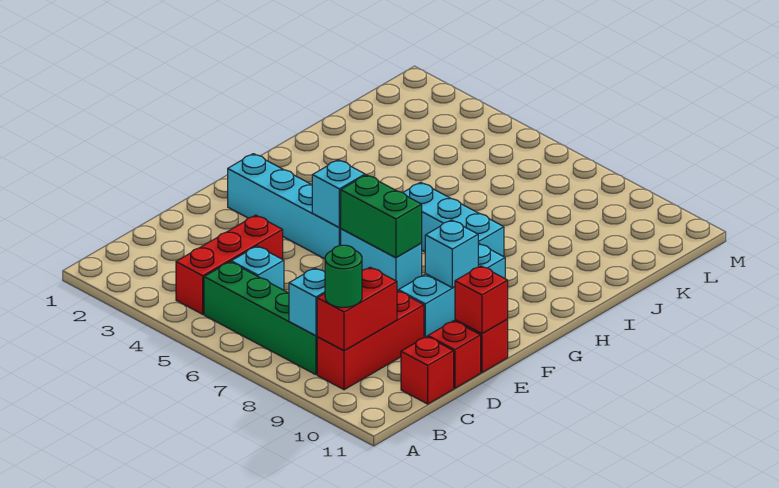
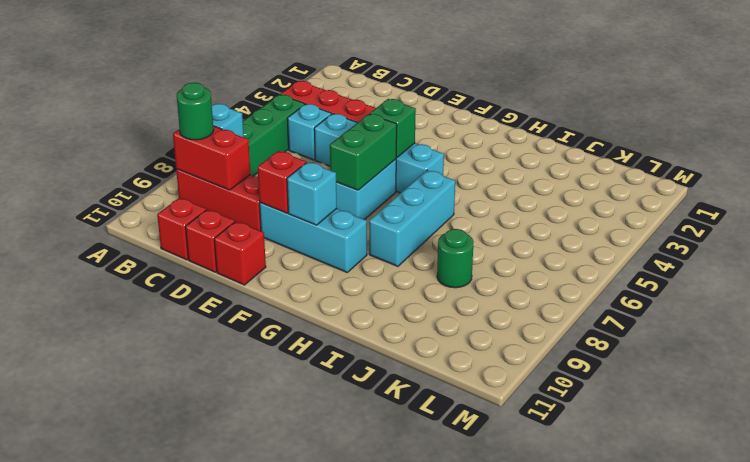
red 1x1 brick [455,266,508,334] -> red 1x1 brick moved to [258,151,306,213]
cyan 1x4 brick [228,154,341,259] -> cyan 1x4 brick turned to [314,114,444,193]
cyan 1x1 brick [312,160,365,228] -> green 1x1 brick [370,99,416,158]
none -> green 1x1 round brick [437,229,474,288]

